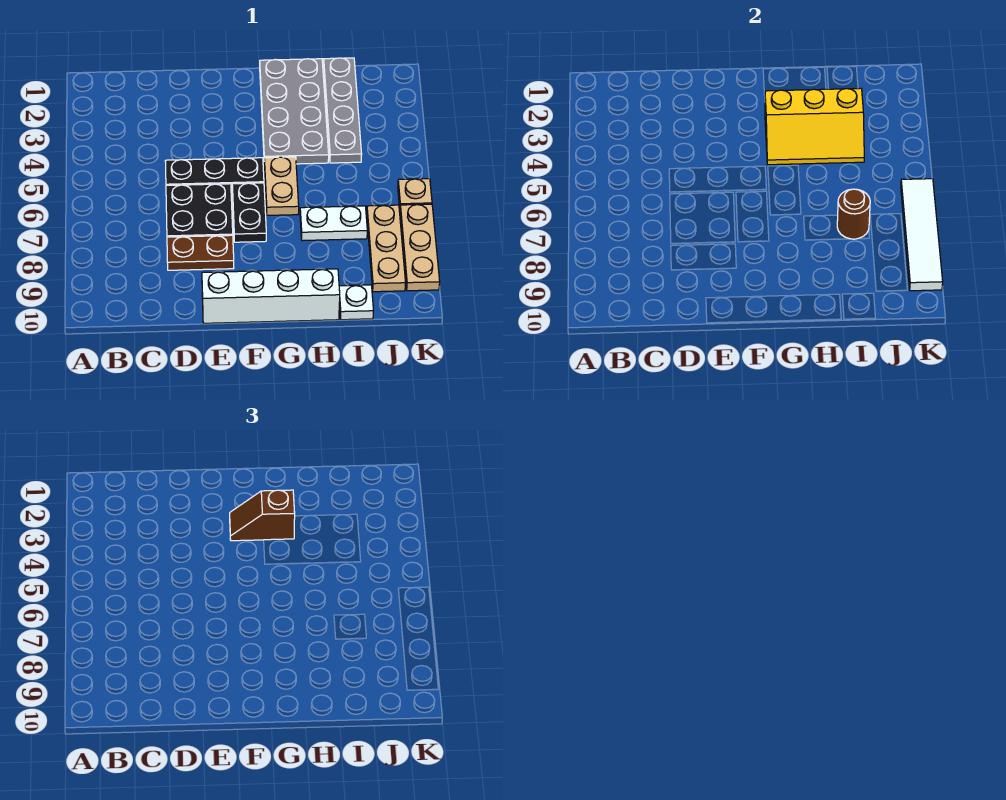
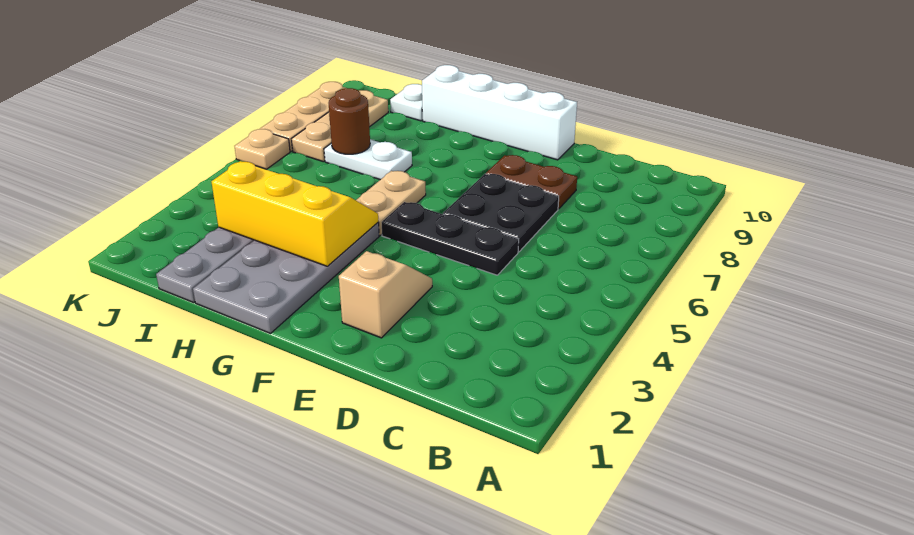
none -> tan 1x2 slope [339,251,432,338]
brown 1x2 slope [230,490,295,541] -> none
black 1x2 plate [232,183,266,242] -> none
white 1x4 tile [901,179,943,291] -> none

